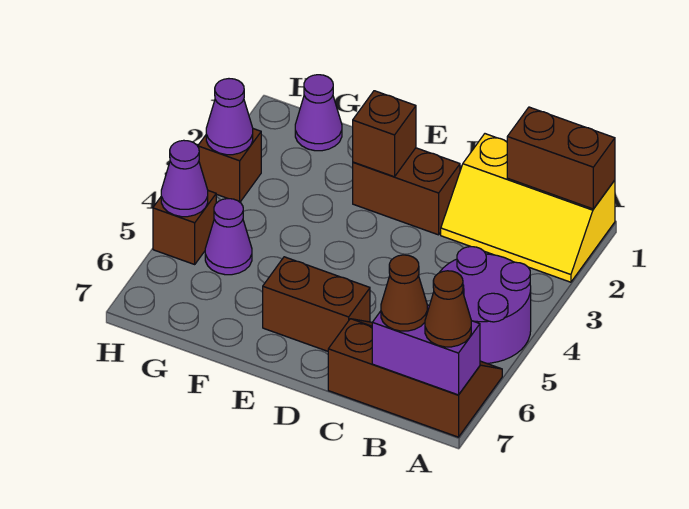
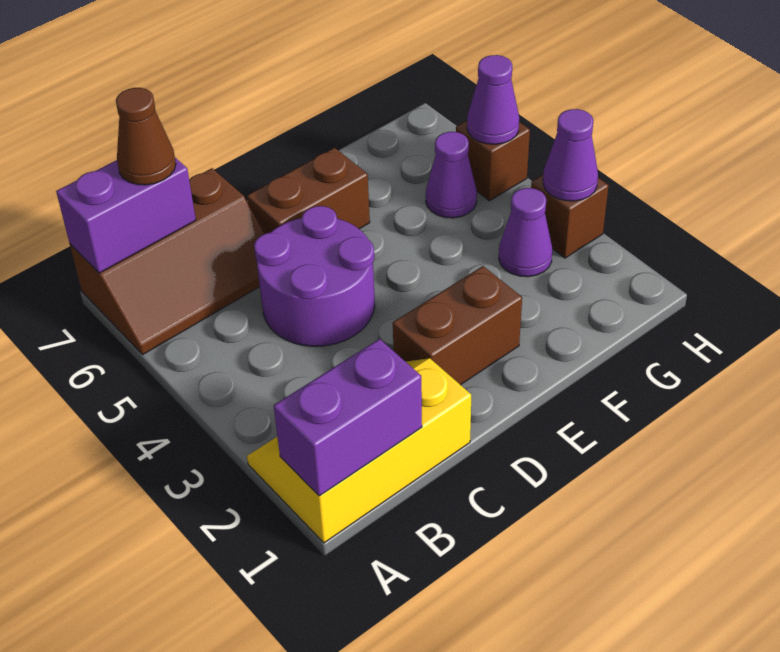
brown 1x2 brick [507,107,615,209] -> purple 1x2 brick [274,339,422,496]
purple 2x2 round brick [439,247,531,363] -> purple 2x2 round brick moved to [254,206,375,346]
brown 1x1 cone [425,271,471,347] -> none
brown 1x1 brick [353,91,416,177] -> none
purple 1x1 cone [295,75,342,151] -> purple 1x1 cone moved to [499,188,552,277]

